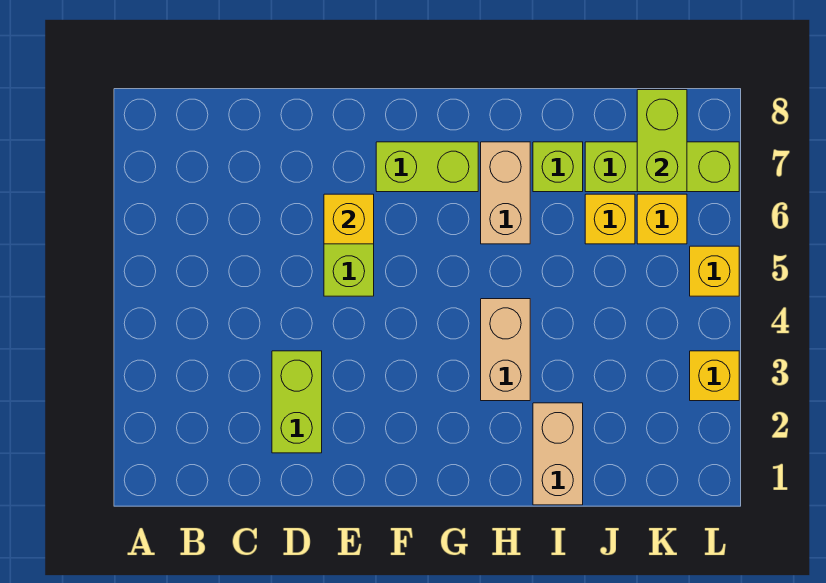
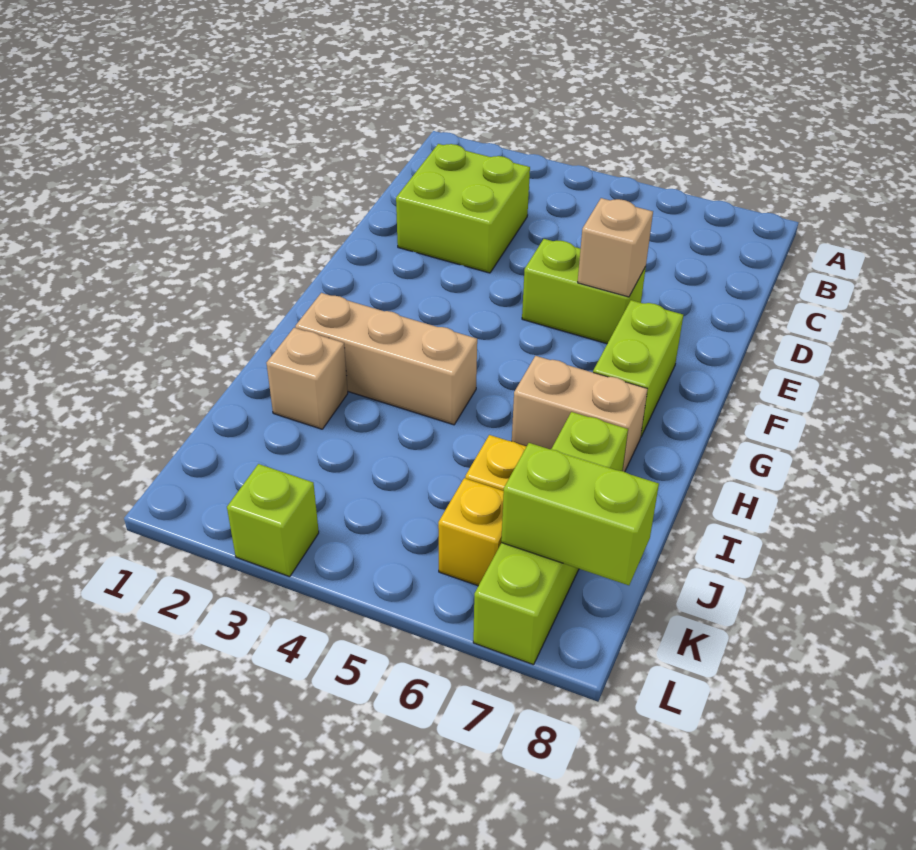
lime 1x2 brick [272,351,322,453] -> lime 2x2 brick [396,144,530,273]
yellow 1x1 brick [324,194,374,244] -> tan 1x1 brick [578,198,653,297]
tan 1x2 brick [481,299,530,401] -> tan 1x3 brick [295,293,477,425]
tan 1x2 brick [533,403,583,505] -> tan 1x1 brick [267,328,348,429]
yellow 1x1 brick [690,351,739,401] -> lime 1x1 brick [227,464,319,577]
yellow 1x1 brick [690,246,739,296] -> none

